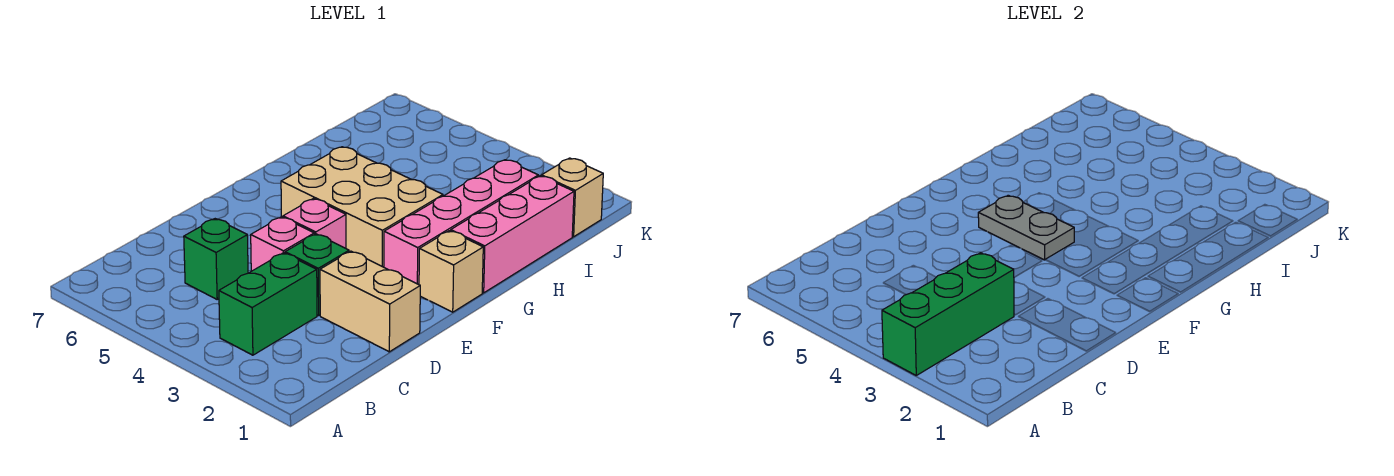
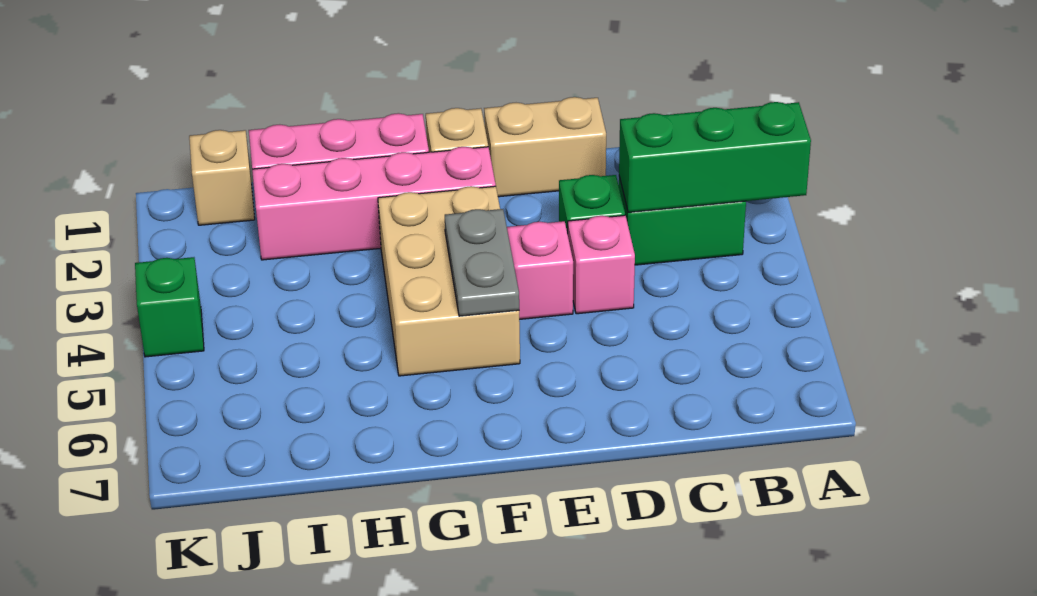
green 1x1 brick [184,219,248,299] -> green 1x1 brick moved to [135,257,204,357]
tan 1x2 brick [320,251,420,352] -> tan 1x2 brick turned to [484,97,606,197]

